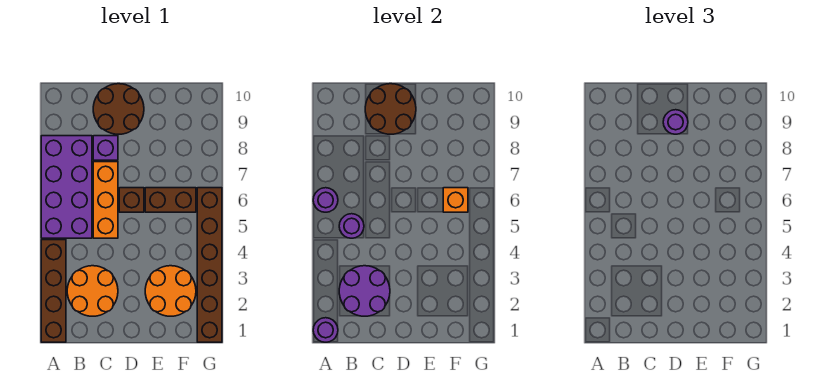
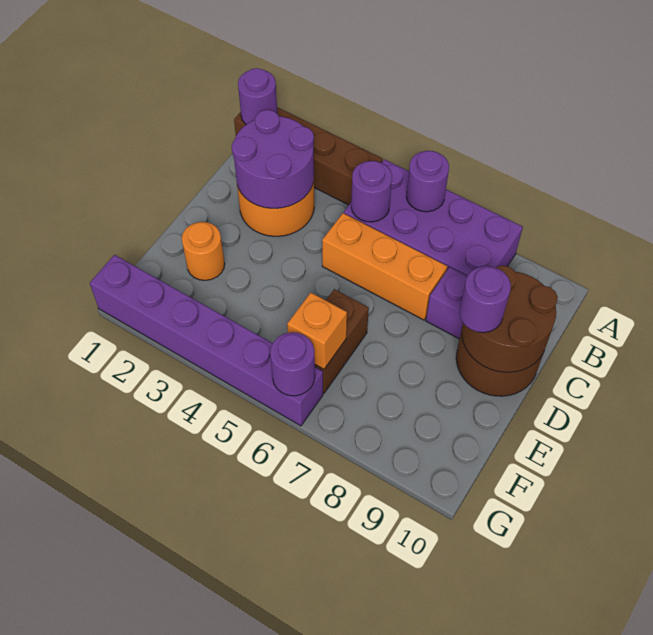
brown 1x1 brick [119,188,144,212] -> none
orange 2x2 round brick [145,266,196,316] -> orange 1x1 round brick [182,222,225,280]
brown 1x6 brick [197,188,222,342] -> purple 1x6 brick [90,255,323,426]
none -> purple 1x1 round brick [270,332,315,396]

